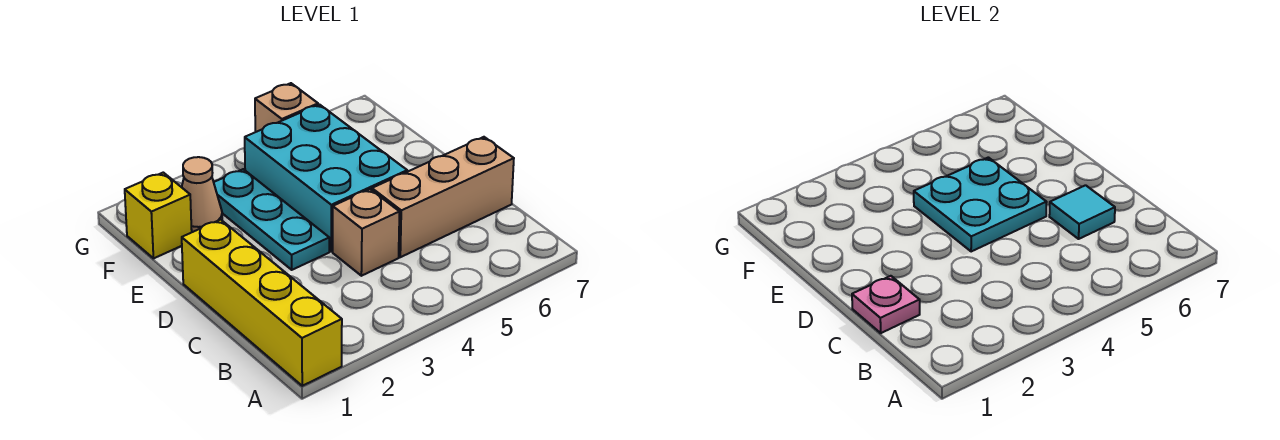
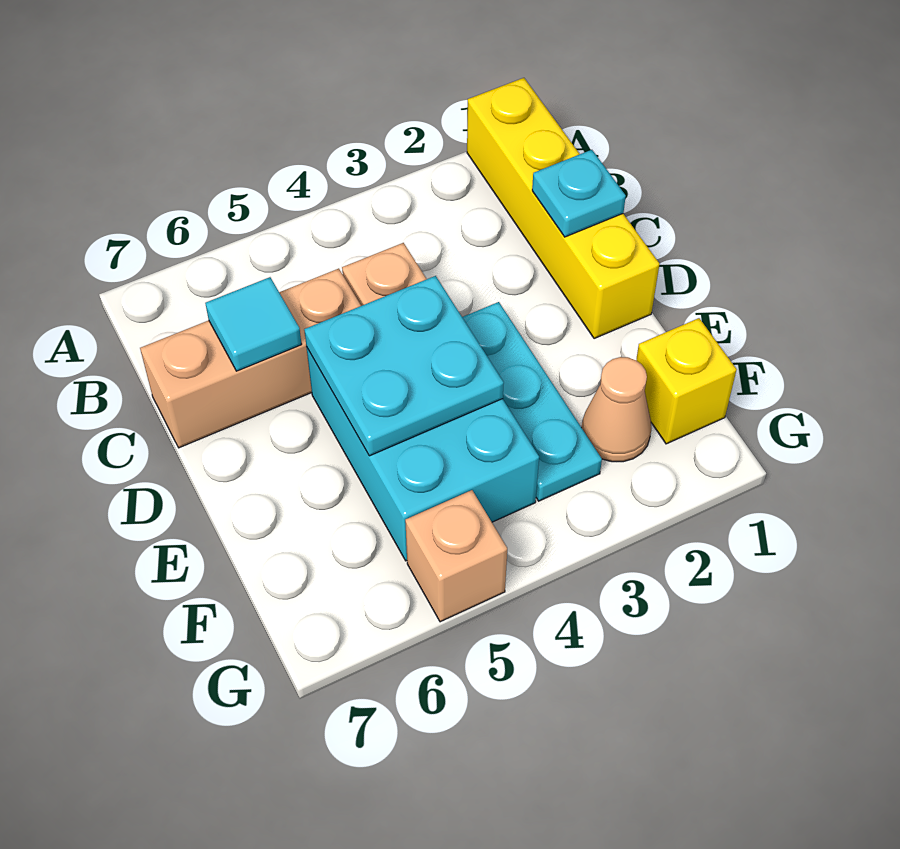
pink 1x1 plate [852,276,920,333] -> cyan 1x1 plate [532,150,626,237]

